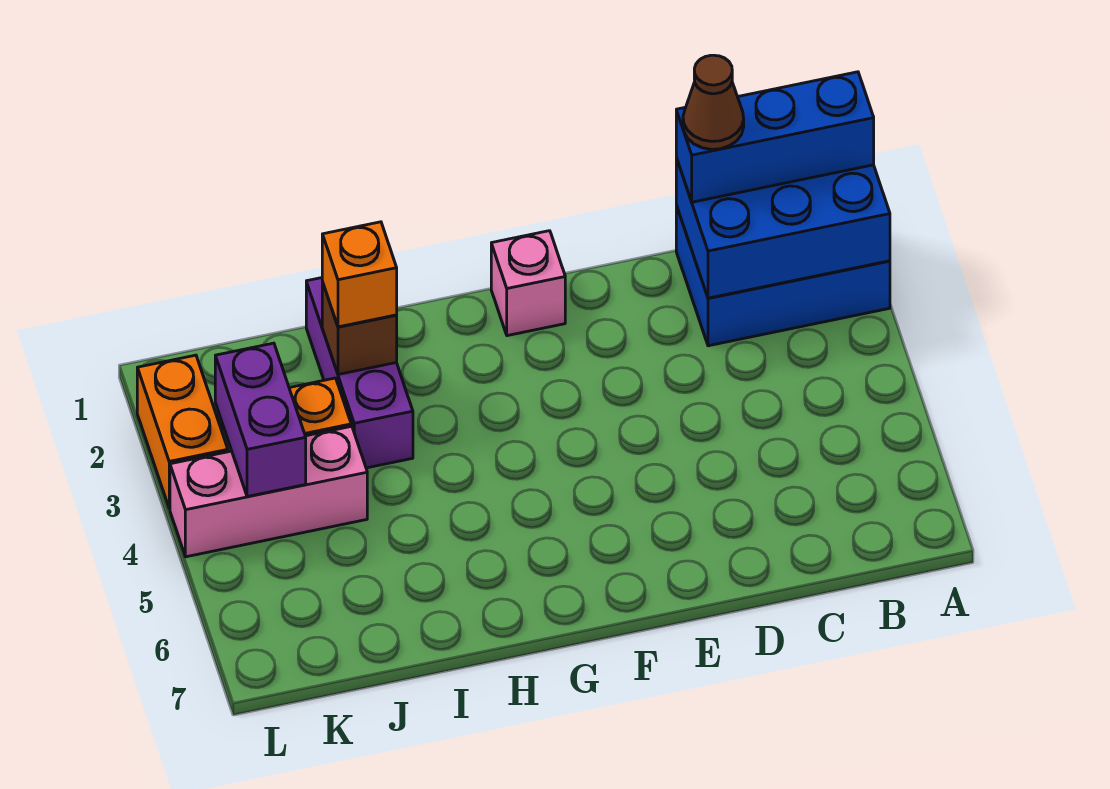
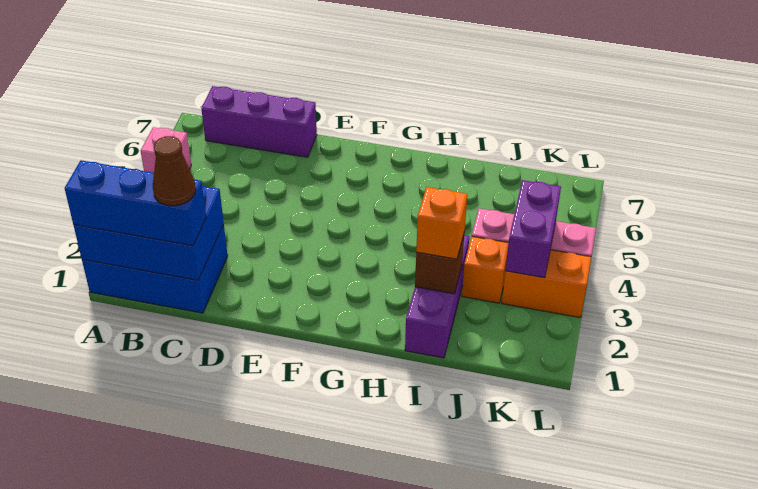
none -> purple 1x3 brick [201,86,317,157]
pink 1x1 brick [491,231,565,336] -> pink 1x1 brick moved to [141,127,191,173]
orange 1x2 brick [137,355,228,509] -> orange 1x2 brick turned to [502,250,591,318]

